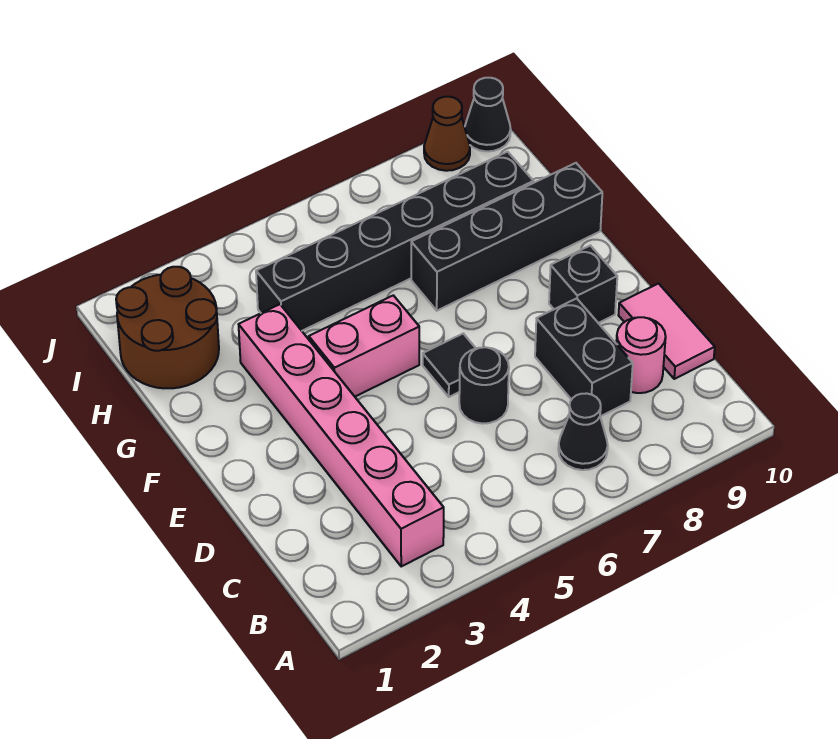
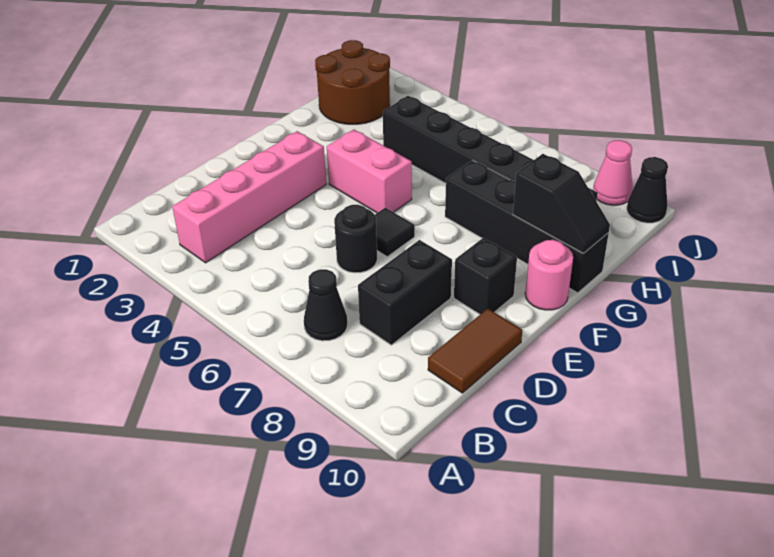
pink 1x6 brick [238,304,444,566] -> pink 1x4 brick [172,131,326,263]
pink 1x1 round brick [616,317,666,393] -> pink 1x1 round brick moved to [525,240,573,310]
pink 1x2 tile [619,284,715,379] -> brown 1x2 tile [428,309,522,393]
none -> black 1x2 slope [513,154,610,253]
brown 1x1 cone [424,97,470,171] -> pink 1x1 cone [593,140,633,205]

